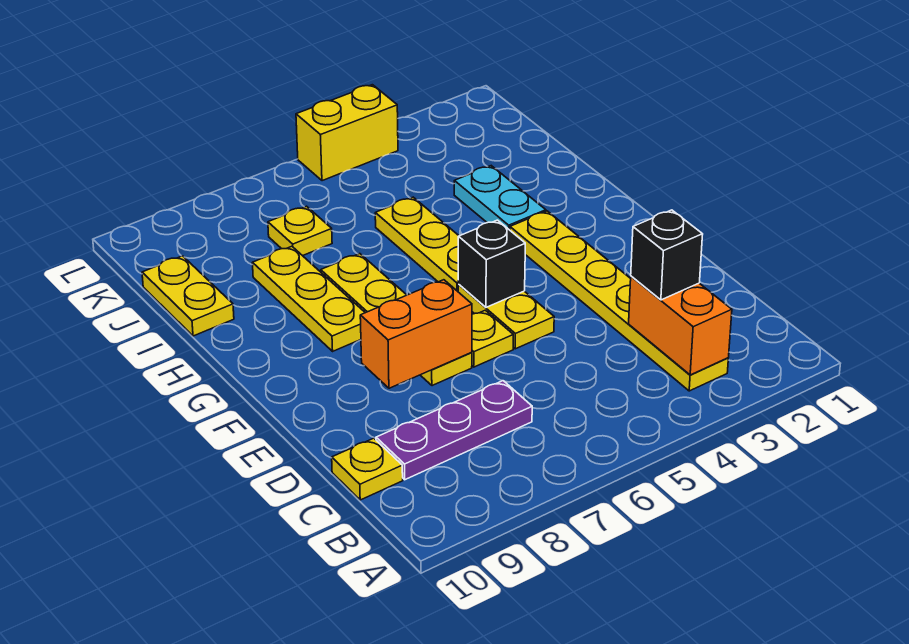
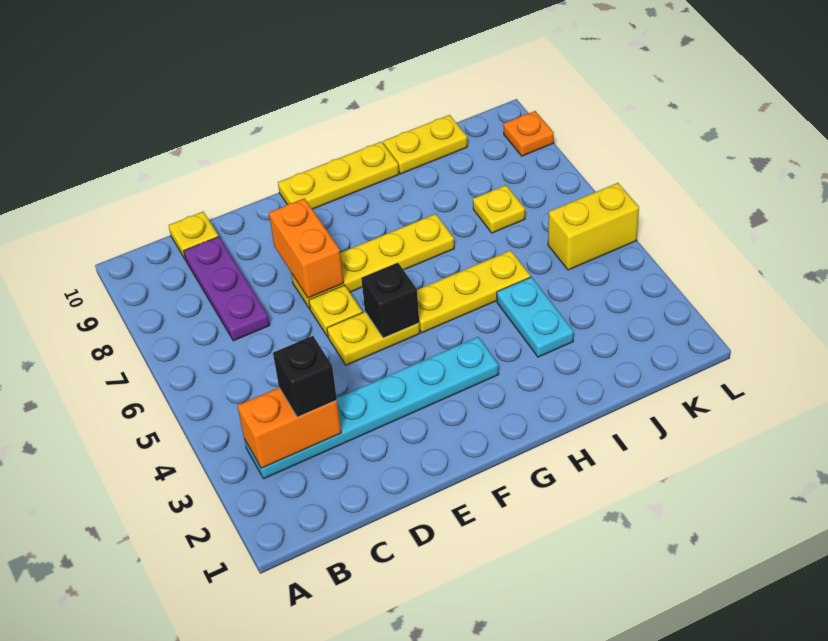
yellow 1x6 plate [510,211,728,391] -> cyan 1x6 plate [244,337,499,479]
yellow 1x3 plate [252,246,365,351] -> yellow 1x3 plate moved to [278,142,399,209]
cyan 1x2 plate [454,166,546,230] -> cyan 1x2 plate turned to [497,277,574,357]
yellow 1x2 brick [296,85,398,181] -> yellow 1x2 brick turned to [548,183,639,270]
none -> orange 1x1 plate [503,111,554,156]

